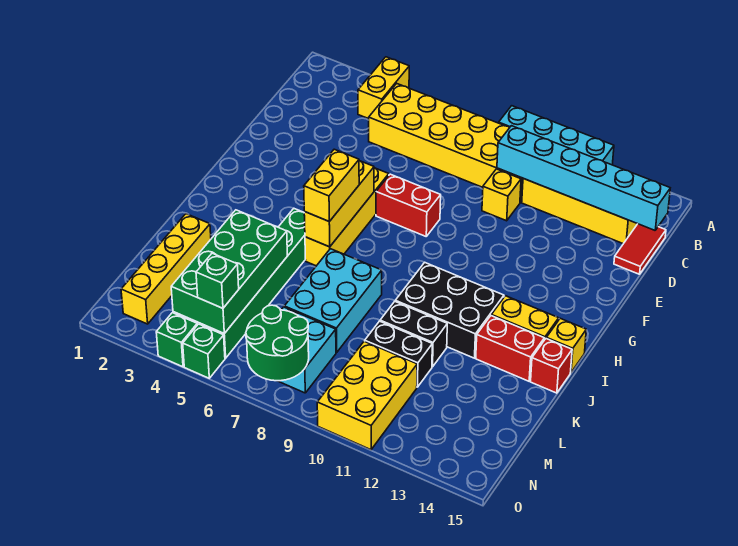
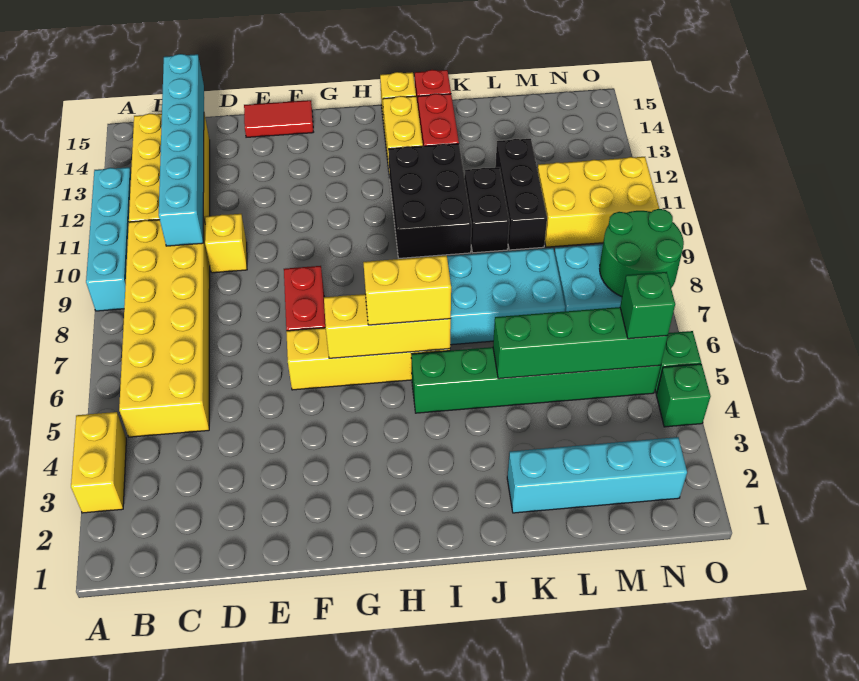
yellow 1x2 brick [358,57,409,119] -> yellow 1x2 brick turned to [71,412,126,513]
red 1x2 tile [614,224,666,274] -> red 1x2 tile moved to [244,100,313,137]
yellow 1x4 brick [121,214,211,324] -> cyan 1x4 brick [507,437,687,513]
green 2x4 brick [171,210,287,333] -> green 1x4 brick [493,307,668,379]
black 1x2 brick [365,321,432,387] -> black 1x3 brick [495,139,547,250]

